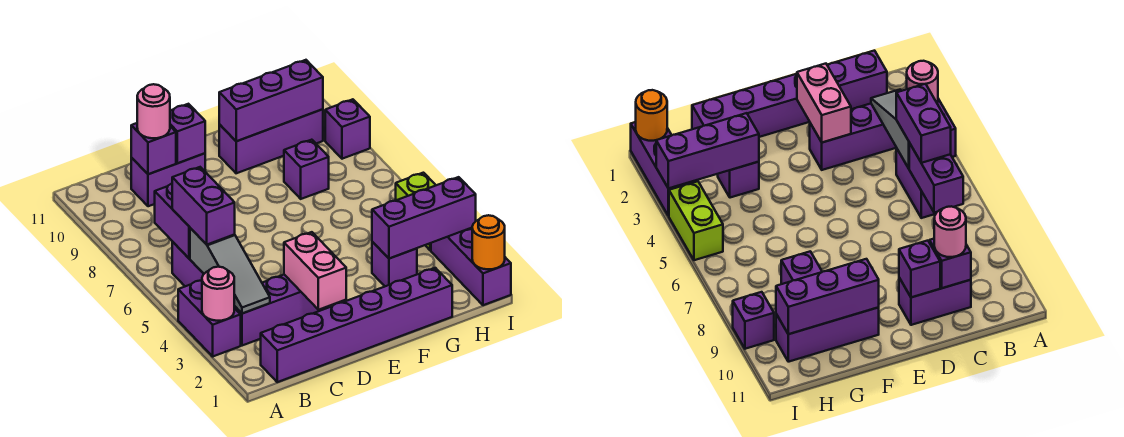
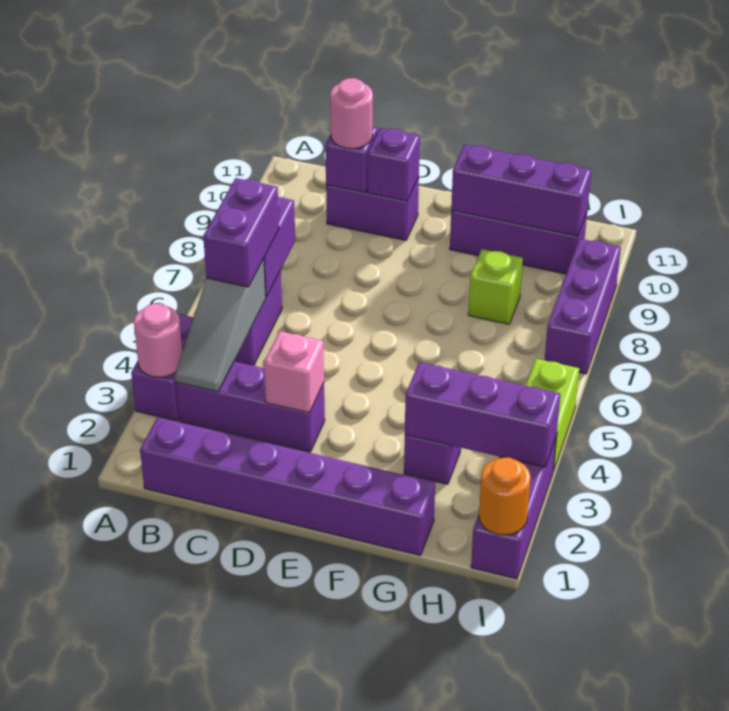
pink 1x2 brick [284,232,346,310] -> pink 1x1 brick [264,331,324,413]
purple 1x1 brick [284,140,329,199] -> lime 1x1 brick [468,249,523,324]
purple 1x1 brick [325,99,370,159] -> purple 1x3 brick [545,239,621,374]

